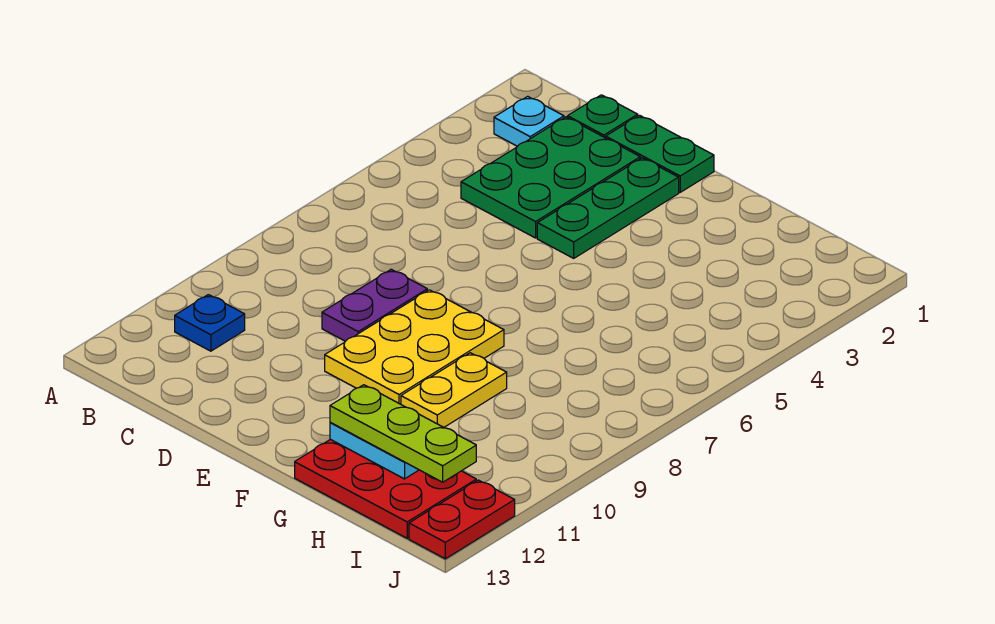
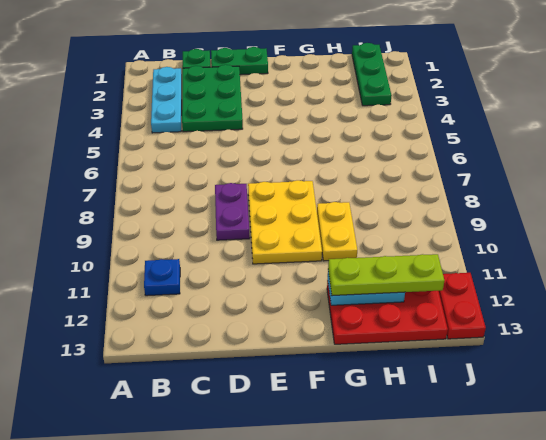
cyan 1x1 plate [494,96,564,146] -> cyan 1x3 plate [151,67,182,133]
green 1x3 plate [537,158,679,258] -> green 1x3 plate moved to [352,43,392,106]

